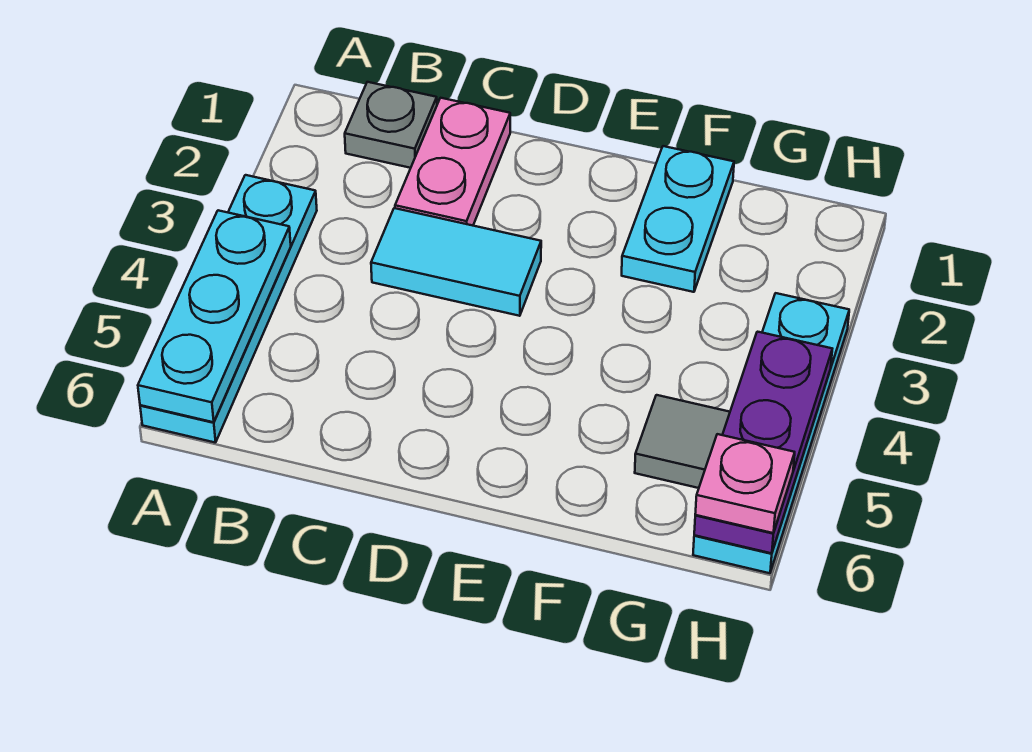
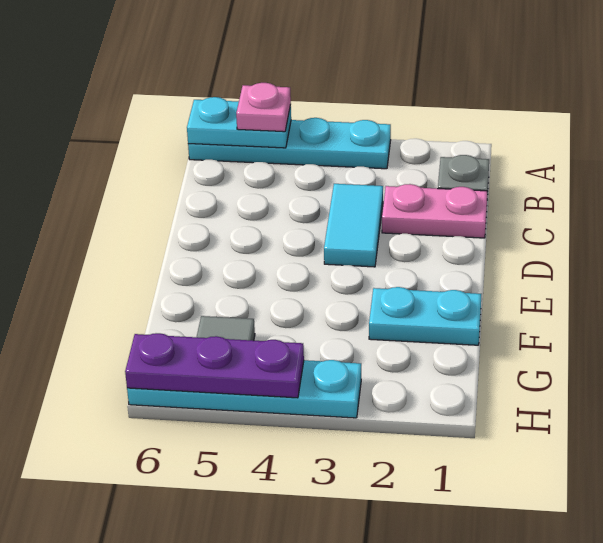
cyan 1x3 plate [138,210,291,422] -> cyan 1x2 plate [187,97,291,148]
pink 1x1 plate [695,434,795,533] -> pink 1x1 plate moved to [236,83,291,132]

